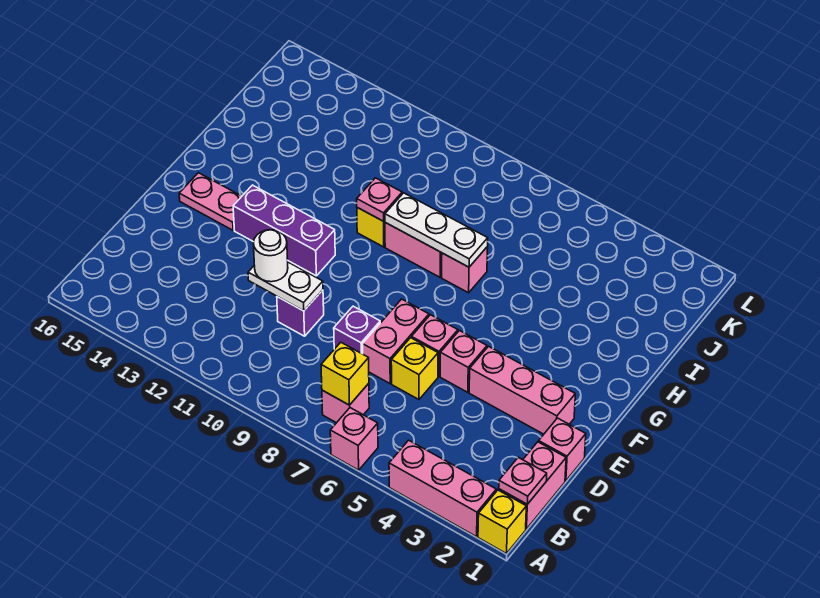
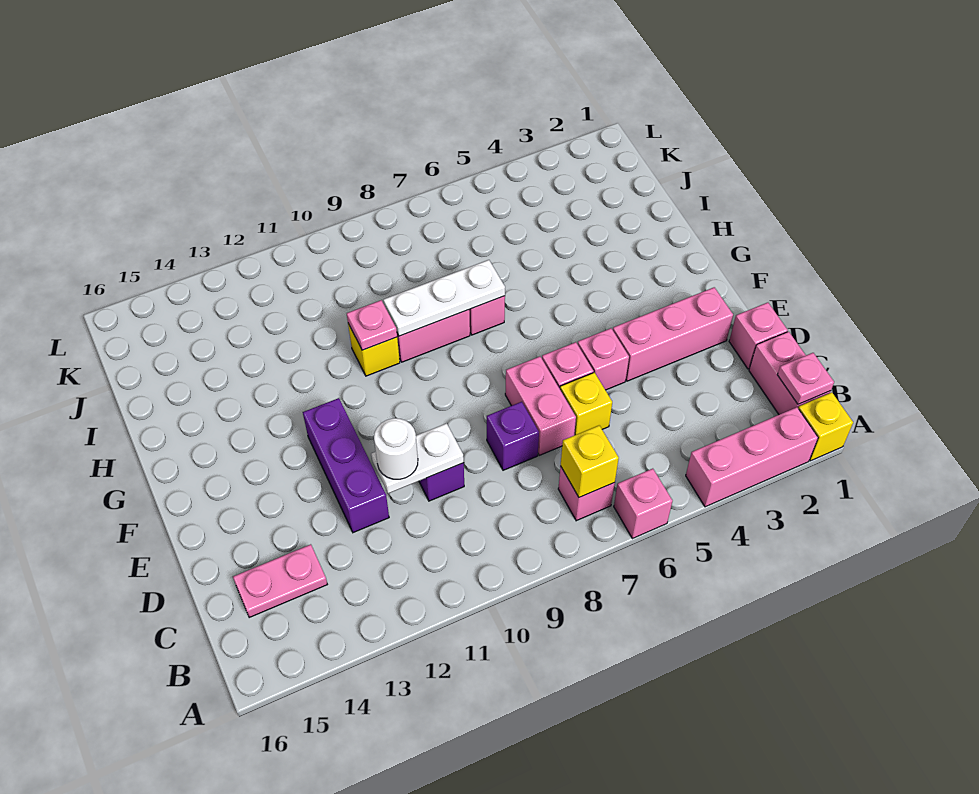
purple 1x3 brick [233,185,335,276] -> purple 1x3 brick turned to [303,398,389,533]
pink 1x2 plate [179,173,242,230] -> pink 1x2 plate moved to [233,544,327,618]

